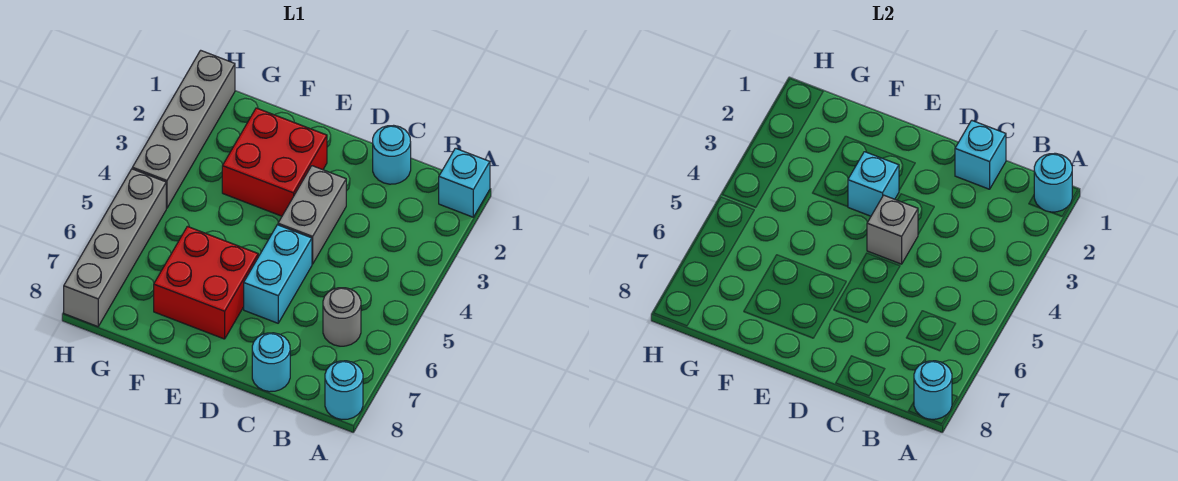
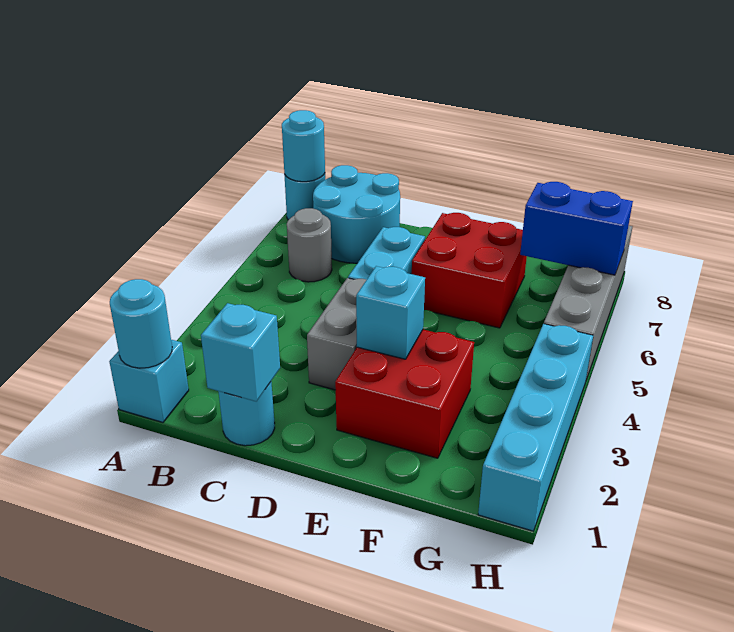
cyan 1x1 round brick [252,333,290,392] -> cyan 2x2 round brick [313,165,400,263]
grey 1x1 brick [867,195,918,264] -> none
none -> blue 1x2 brick [520,182,633,275]
grey 1x4 brick [132,50,235,208] -> cyan 1x4 brick [478,324,593,531]

